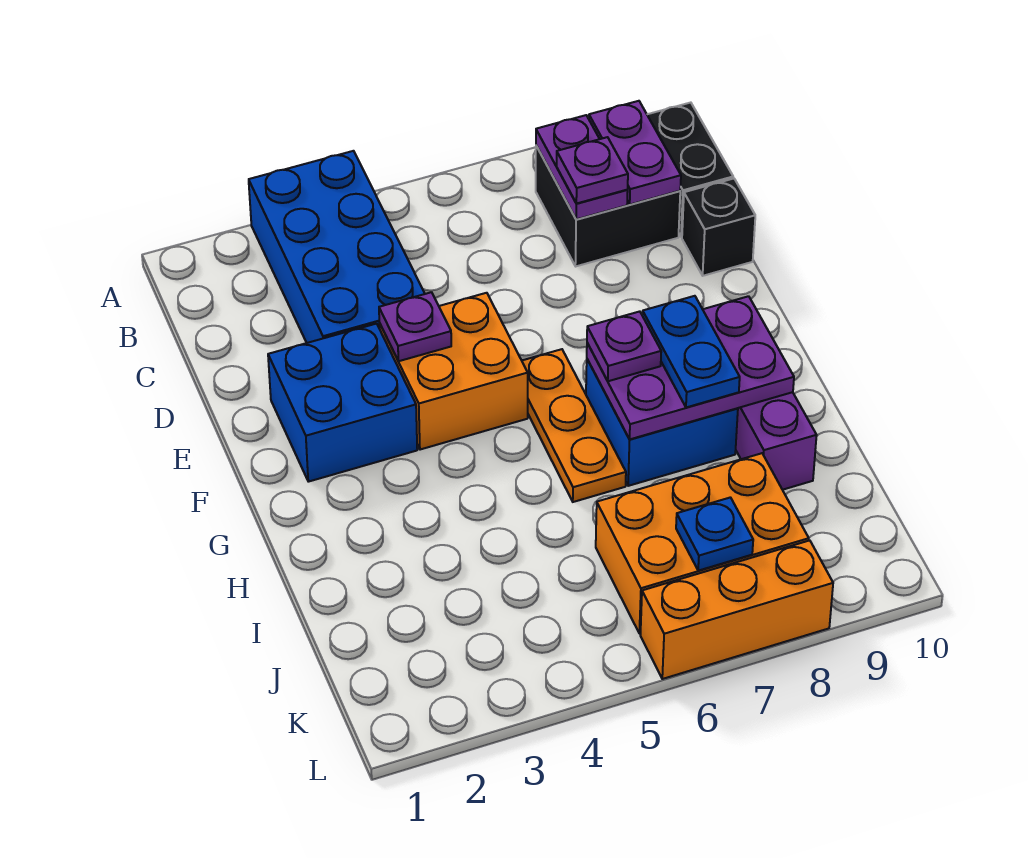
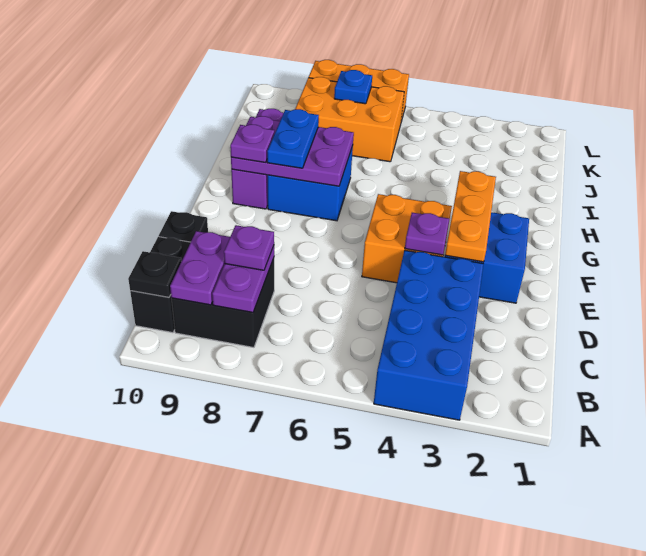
none -> black 1x1 plate [128,251,181,297]
orange 1x3 plate [522,349,626,502] -> orange 1x3 plate moved to [445,171,496,262]
purple 1x1 plate [587,311,661,381] -> purple 1x1 plate moved to [230,125,274,162]

